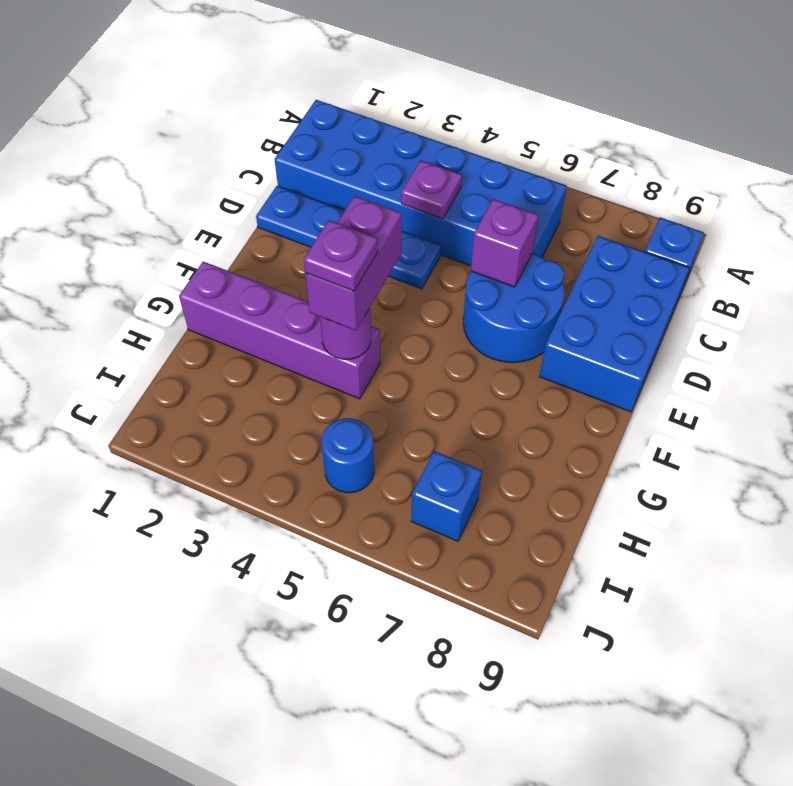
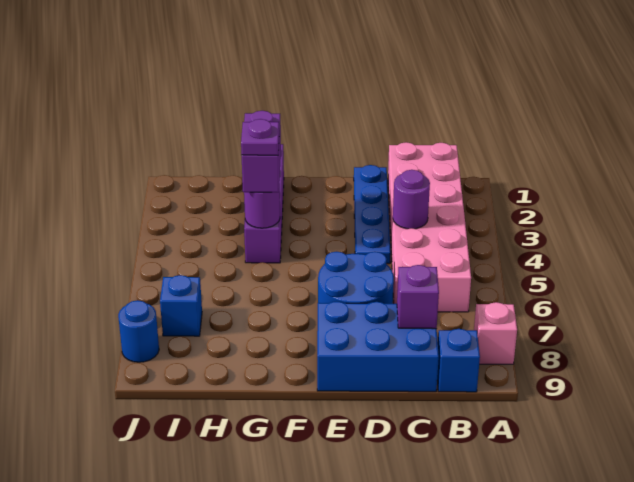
none -> pink 1x1 brick [474,302,517,364]
blue 2x6 brick [274,100,567,266] -> pink 2x6 brick [388,142,471,312]
purple 1x1 plate [401,160,462,219] -> purple 1x1 round brick [393,170,430,229]
purple 1x1 brick [471,199,538,287] -> purple 1x1 brick moved to [397,265,439,329]
purple 1x2 brick [305,196,402,331] -> purple 1x2 brick turned to [242,111,281,192]
blue 1x1 round brick [322,418,374,493] -> blue 1x1 round brick moved to [118,300,159,362]

